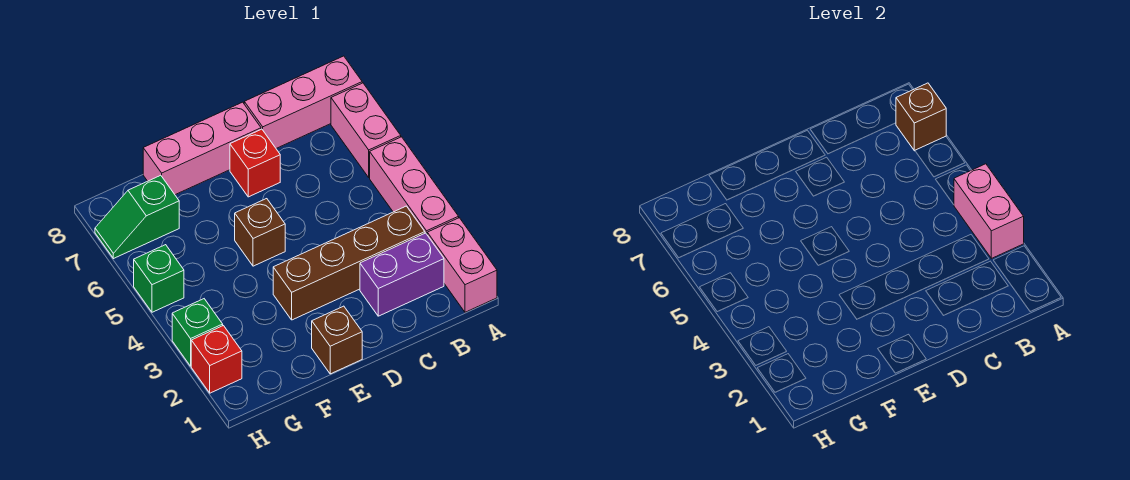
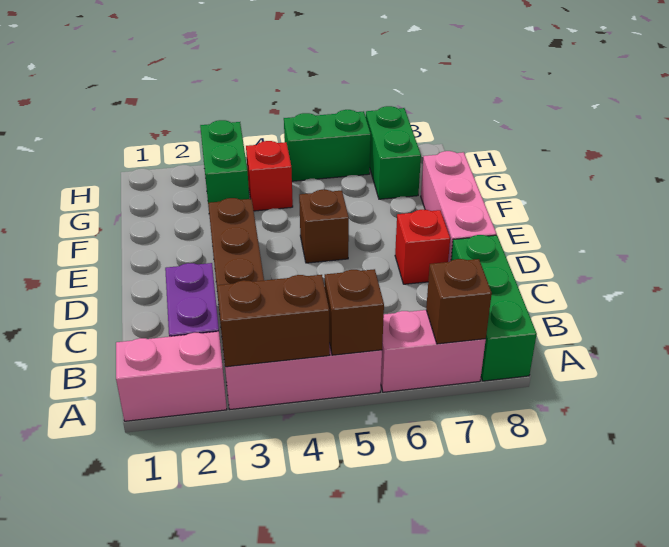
pink 1x2 brick [954,164,1024,258] -> brown 1x2 brick [217,275,330,367]
pink 1x3 brick [244,56,362,148] -> green 1x3 brick [451,235,537,381]
brown 1x1 brick [312,306,362,374] -> brown 1x1 brick moved to [325,269,384,355]
green 1x2 slope [95,175,179,259] -> green 1x2 brick [366,106,421,199]
red 1x1 brick [191,326,242,393] -> red 1x1 brick moved to [246,141,293,211]
green 1x1 brick [172,299,223,366] -> green 1x2 brick [200,120,249,207]
green 1x1 brick [134,245,184,312] -> green 1x2 brick [284,110,371,181]

